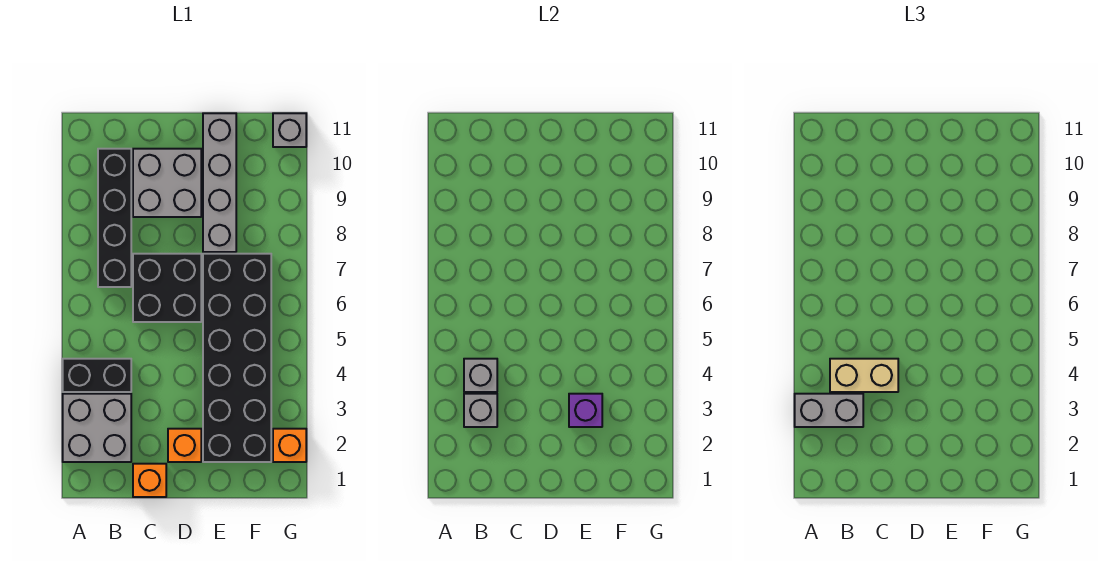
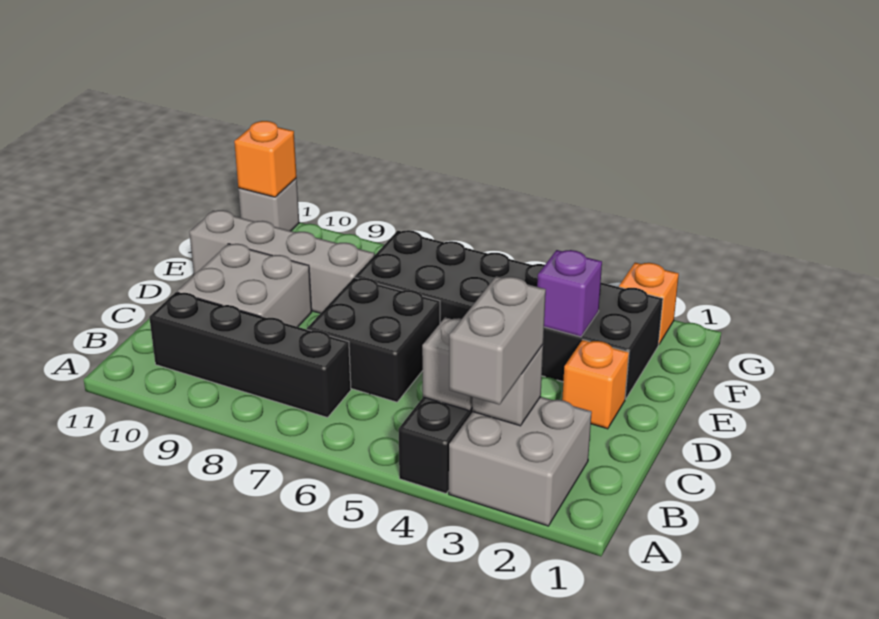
tan 1x2 brick [830,359,898,392] -> none
orange 1x1 brick [133,464,166,497] -> orange 1x1 brick moved to [234,121,297,197]

